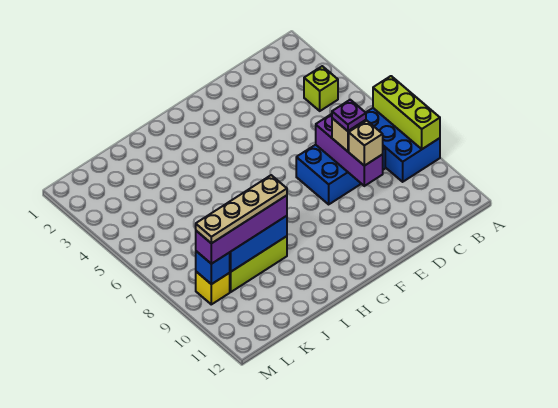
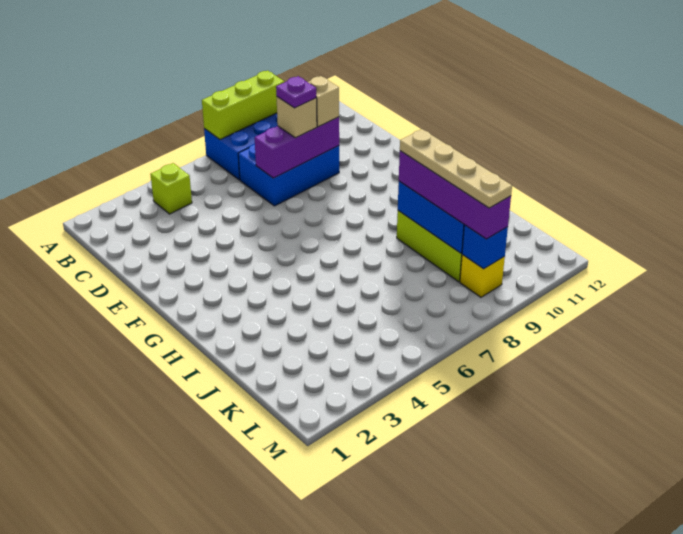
blue 2x3 brick [296,145,385,204] -> blue 2x3 brick turned to [238,144,339,206]

